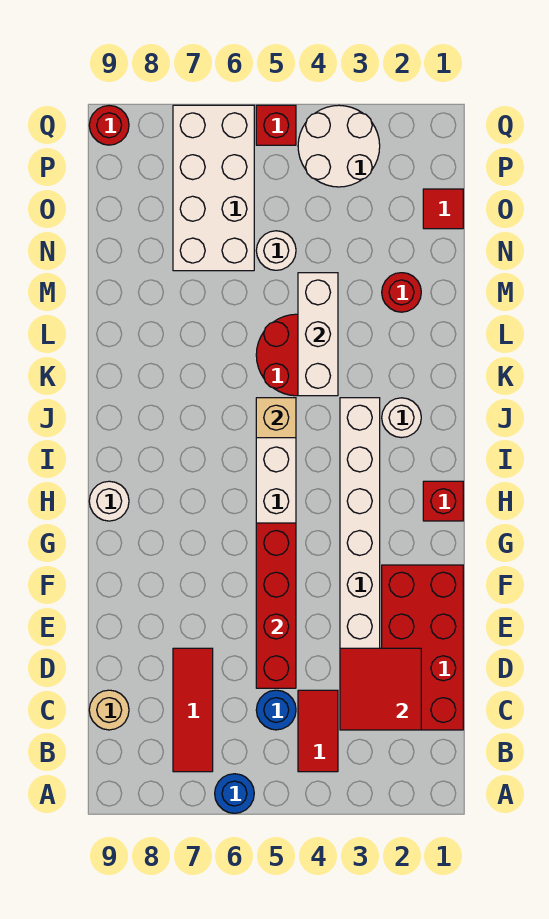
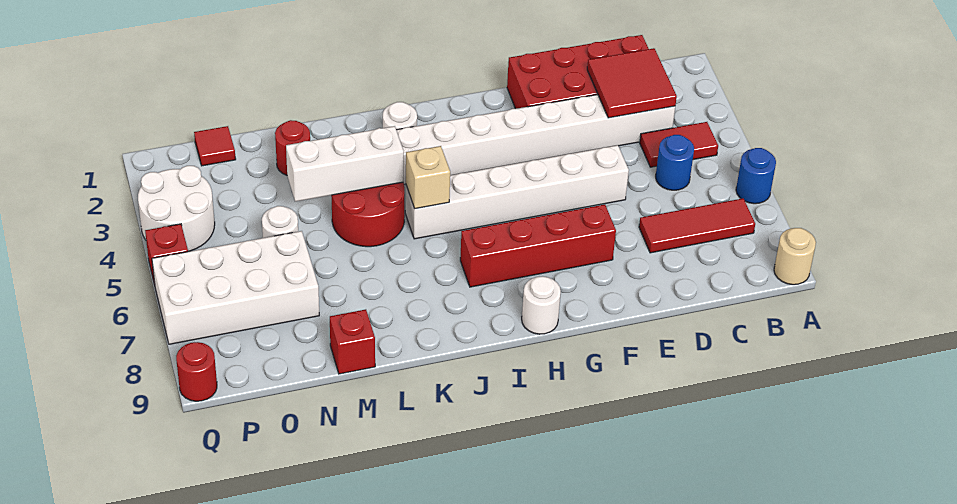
tan 1x1 round brick [89,690,129,730] -> tan 1x1 round brick moved to [774,228,816,285]
red 1x4 brick [256,523,296,688] -> red 1x4 brick moved to [460,204,616,287]
red 1x1 brick [423,481,463,521] -> red 1x1 brick moved to [330,309,375,374]

